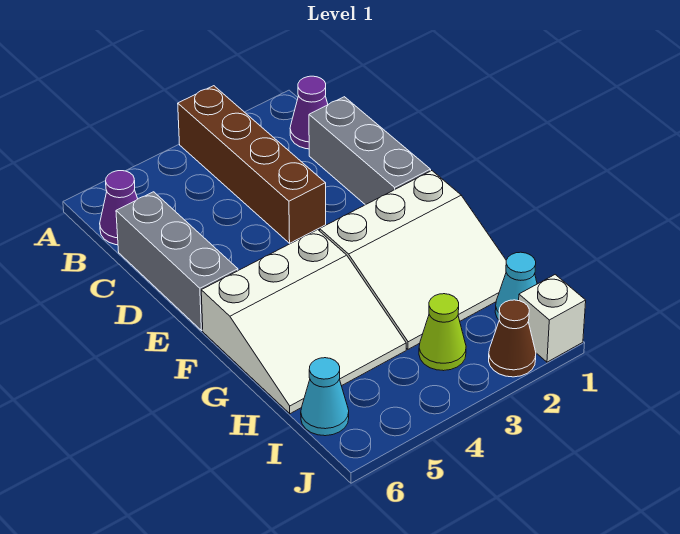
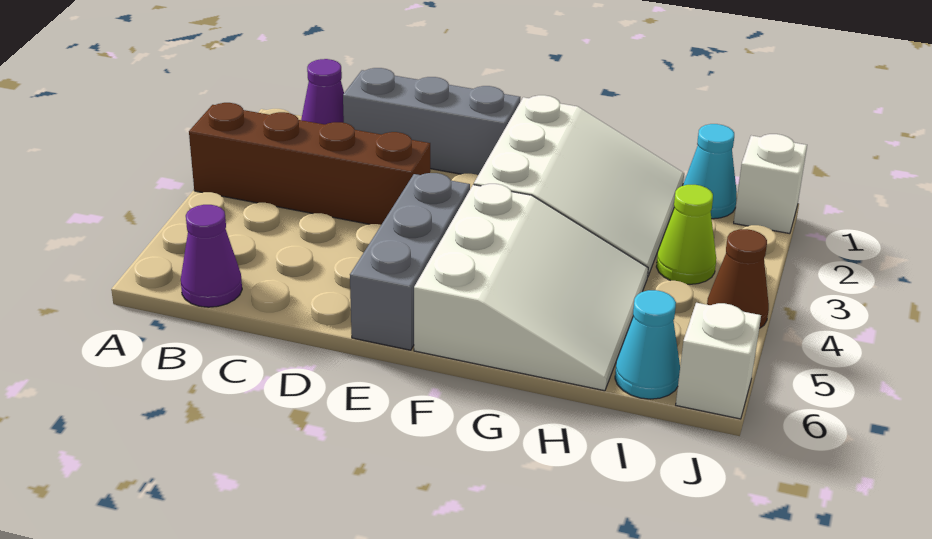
grey 1x3 brick [116,192,238,331] -> grey 1x3 brick turned to [350,173,470,350]
brown 1x1 cone [489,300,536,377] -> brown 1x1 cone moved to [707,229,769,329]
none -> white 1x1 brick [676,303,761,419]

